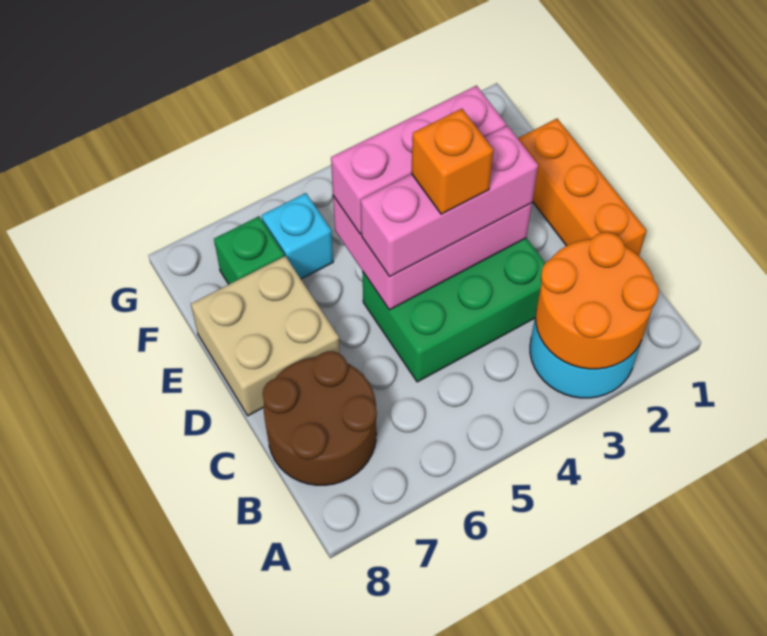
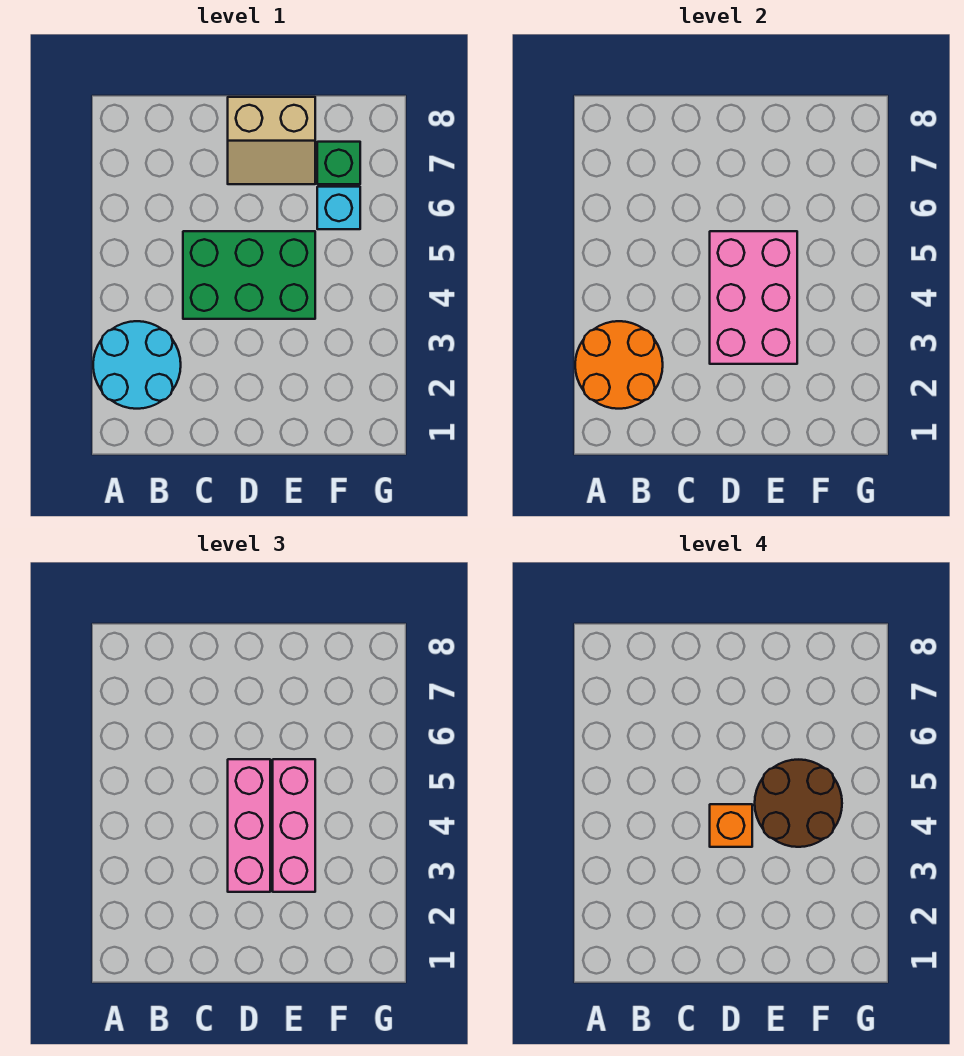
brown 2x2 round brick [263,351,377,485] -> brown 2x2 round brick moved to [755,760,842,847]
orange 1x3 brick [518,119,646,256] -> none
green 2x3 brick [362,238,545,382] -> green 2x3 brick turned to [183,231,315,319]
tan 2x2 brick [191,256,340,416] -> tan 2x2 slope [228,97,315,184]

